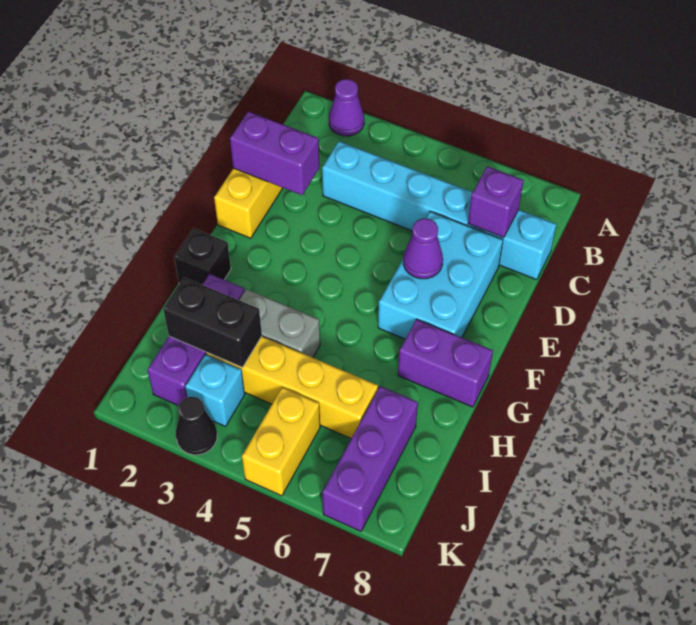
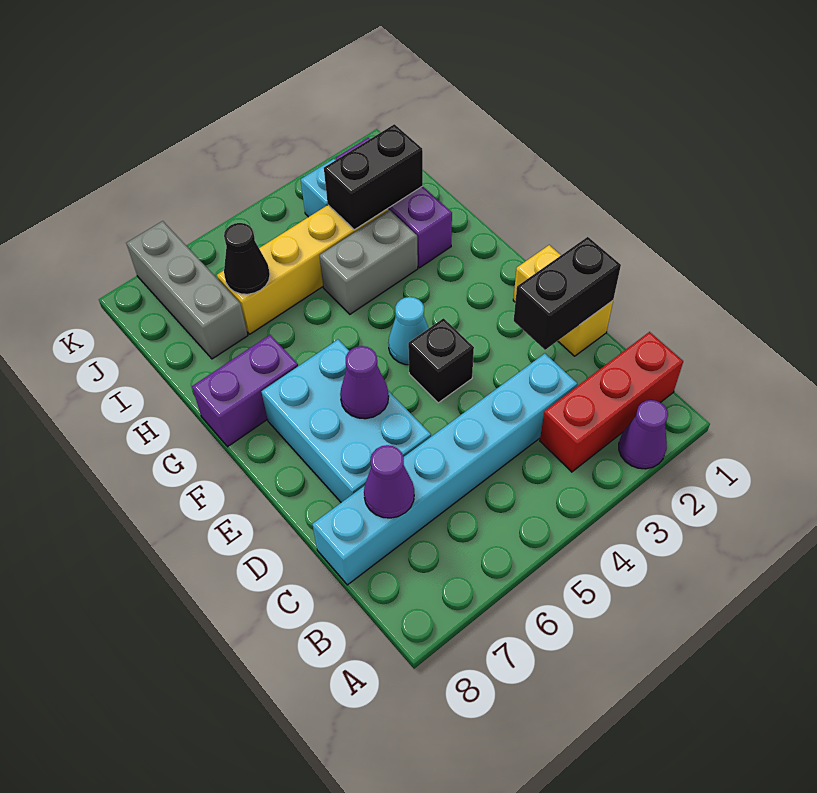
none -> red 1x3 brick [540,332,683,472]
purple 1x1 brick [468,166,524,238] -> purple 1x1 cone [364,445,414,518]
purple 1x2 brick [230,111,319,195] -> black 1x2 brick [514,237,621,350]
none -> cyan 1x1 cone [388,297,429,365]
black 1x1 brick [174,228,231,285] -> black 1x1 brick moved to [408,318,474,403]
purple 1x3 brick [322,386,418,531] -> grey 1x3 brick [126,221,248,359]
yellow 1x2 brick [242,387,320,496] -> none
black 1x1 cone [176,397,217,455] -> black 1x1 cone moved to [224,223,270,294]

